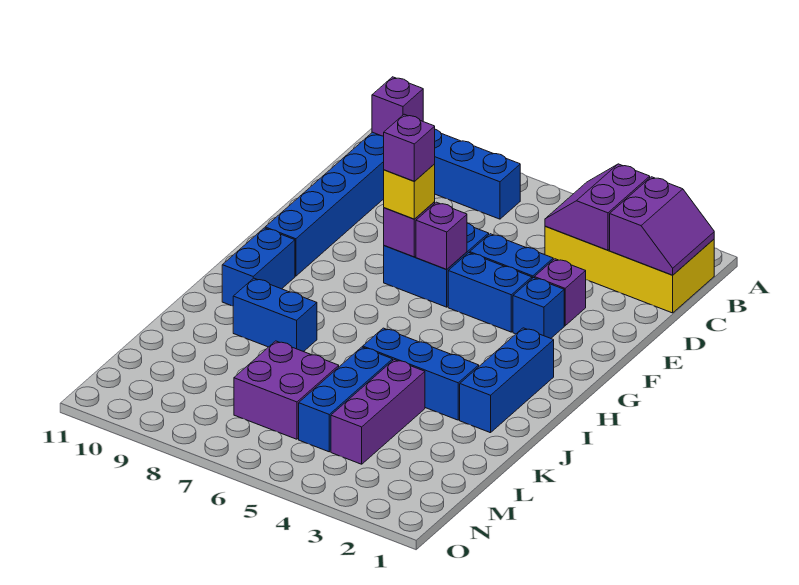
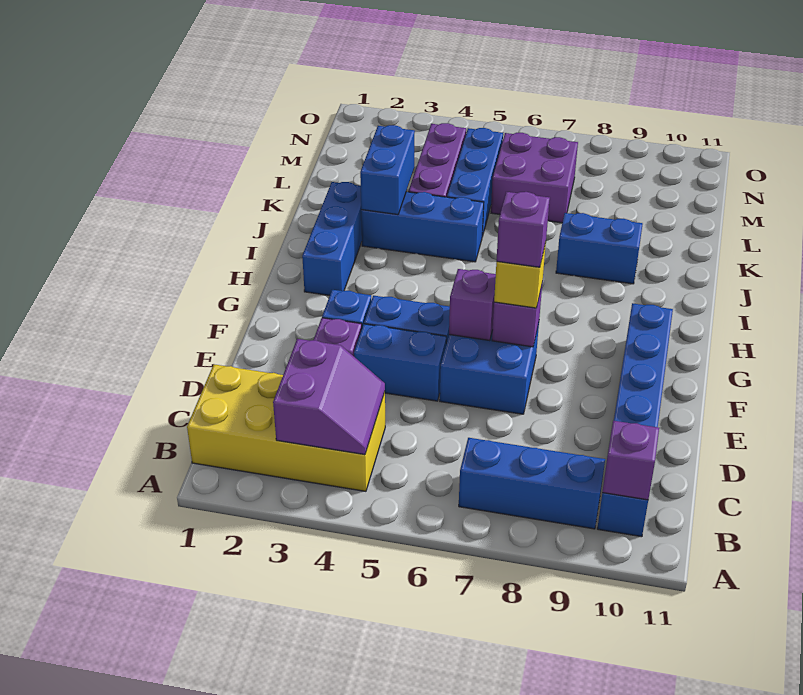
purple 2x2 slope [610,177,714,275] -> none
blue 1x2 brick [222,228,295,306] -> blue 1x2 brick moved to [360,125,415,215]

